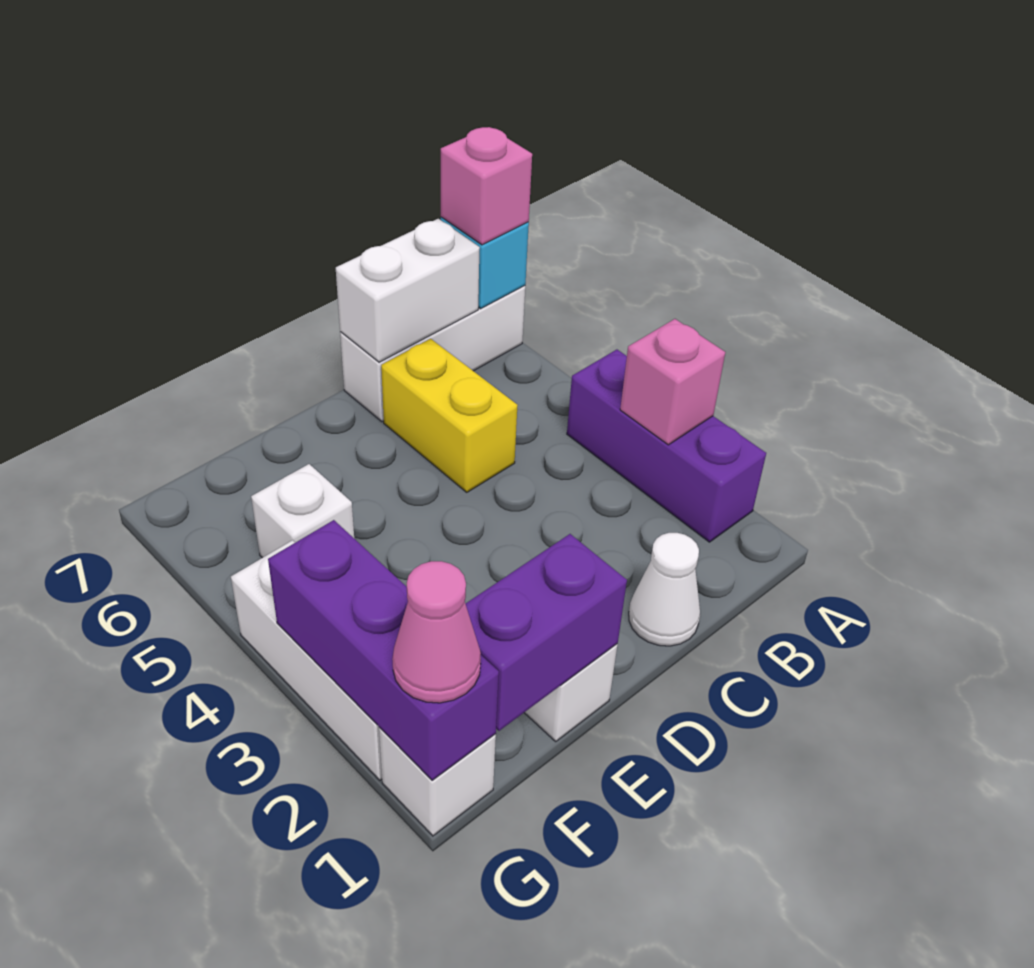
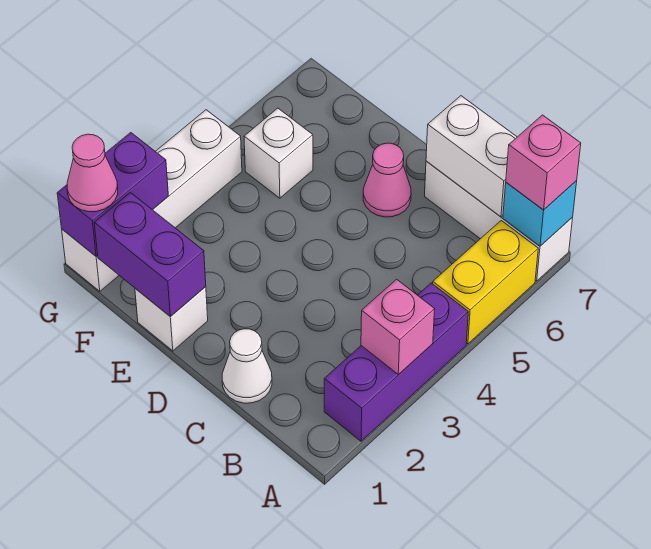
yellow 1x2 brick [381,339,518,492] -> yellow 1x2 brick moved to [433,221,538,344]
none -> pink 1x1 cone [363,143,411,217]
purple 1x3 brick [268,520,499,780] -> purple 1x2 brick [57,133,168,256]

